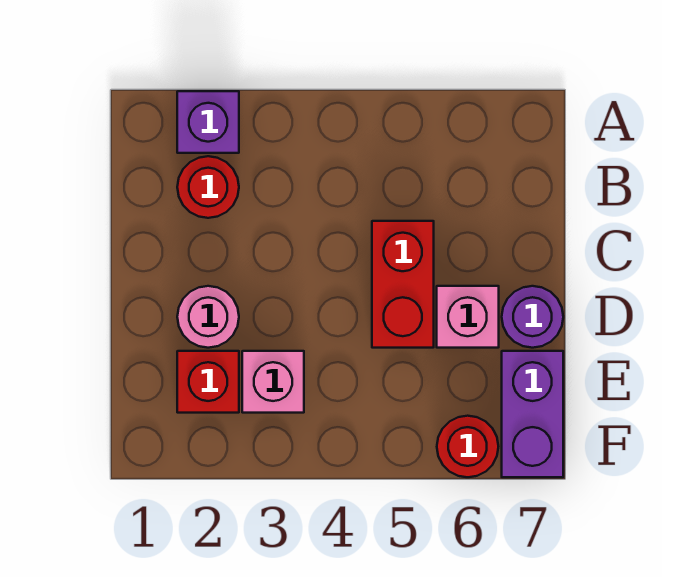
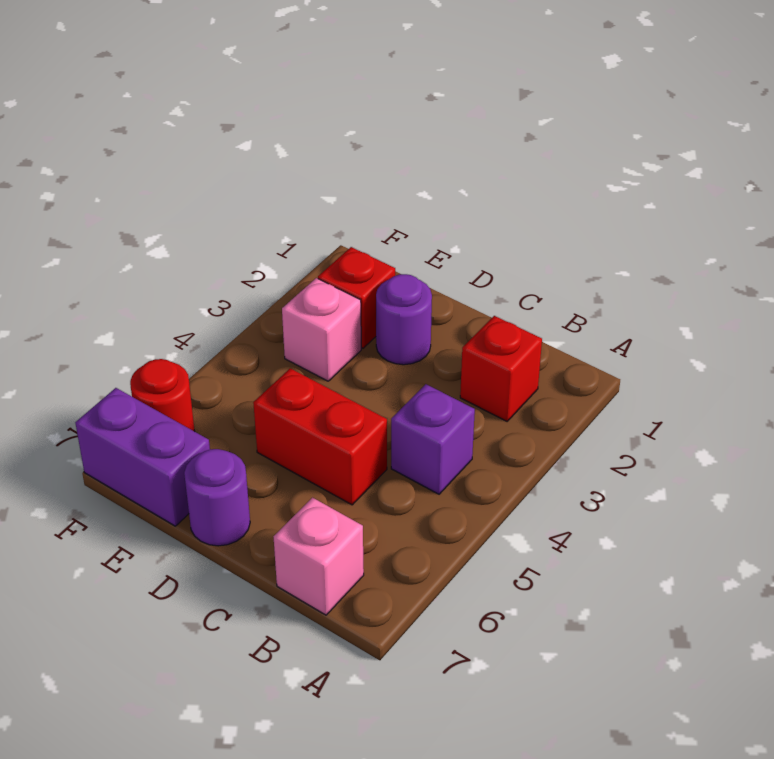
purple 1x1 brick [177,91,239,153] -> purple 1x1 brick moved to [391,384,475,494]
red 1x1 round brick [177,156,239,218] -> red 1x1 brick [460,316,542,421]
pink 1x1 round brick [177,286,239,348] -> purple 1x1 round brick [376,274,432,365]
pink 1x1 brick [437,286,499,348] -> pink 1x1 brick moved to [274,498,364,615]

